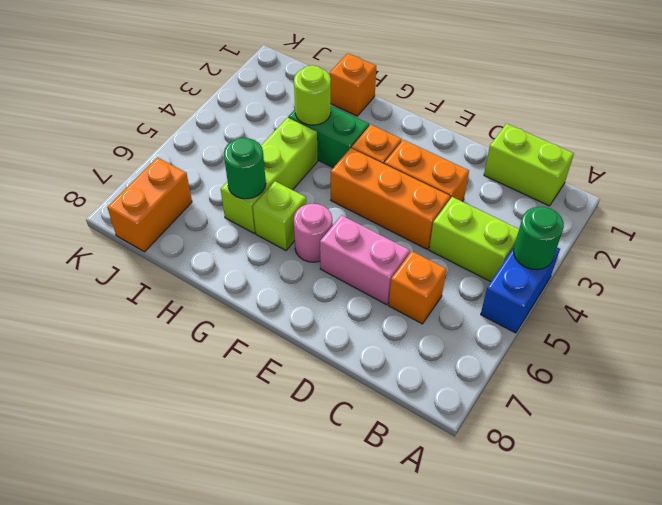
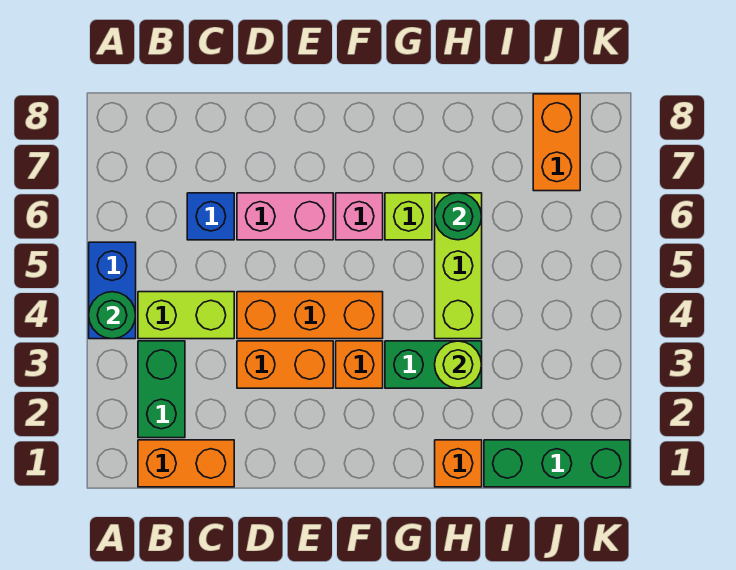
lime 1x2 brick [484,124,574,206] -> orange 1x2 brick [138,440,234,487]
none -> green 1x2 brick [138,341,185,438]
orange 1x1 brick [389,251,446,324] -> blue 1x1 brick [187,193,234,240]
pink 1x1 round brick [294,204,333,262] -> pink 1x1 brick [336,193,383,240]
none -> green 1x3 brick [484,440,630,487]

